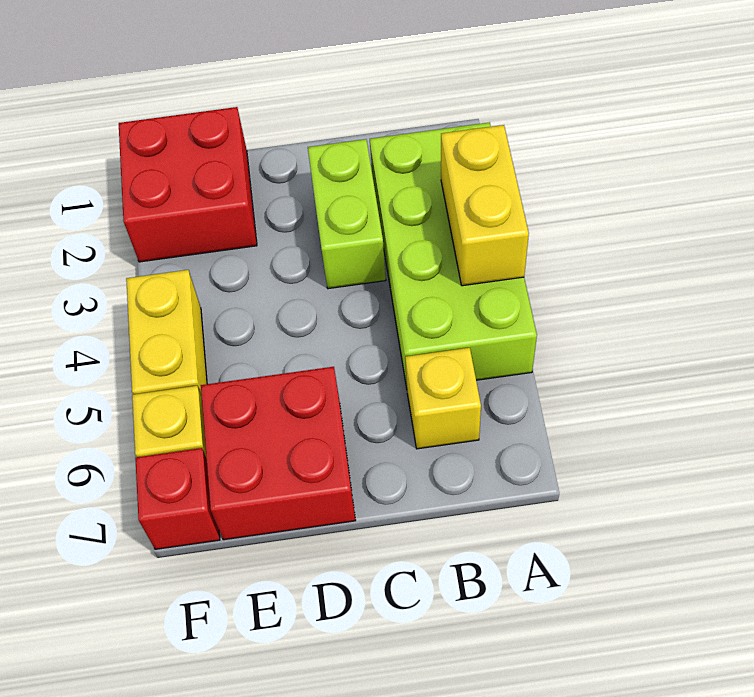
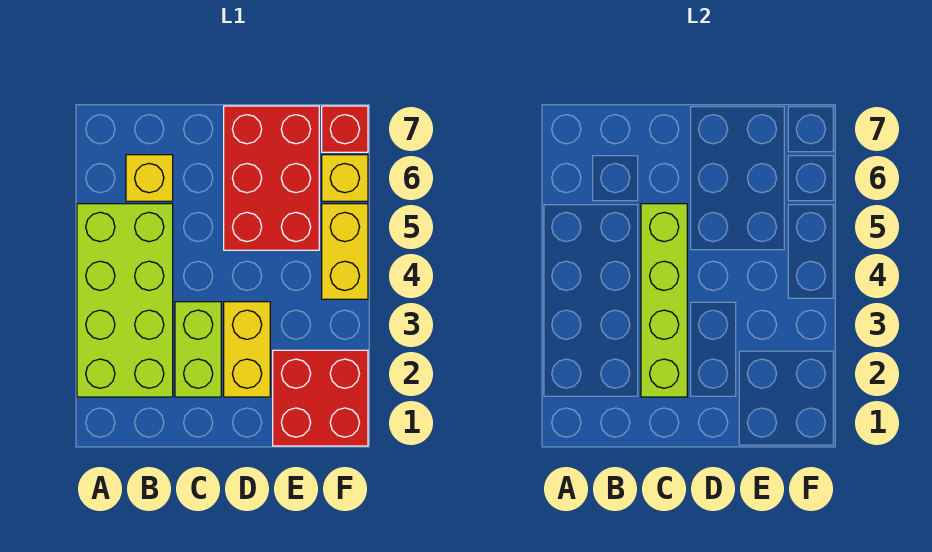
yellow 1x2 brick [441,125,529,286] -> yellow 1x2 brick moved to [224,302,270,397]
none -> lime 1x4 brick [641,204,687,397]
red 2x2 brick [201,367,356,540] -> red 2x3 brick [224,106,319,250]

